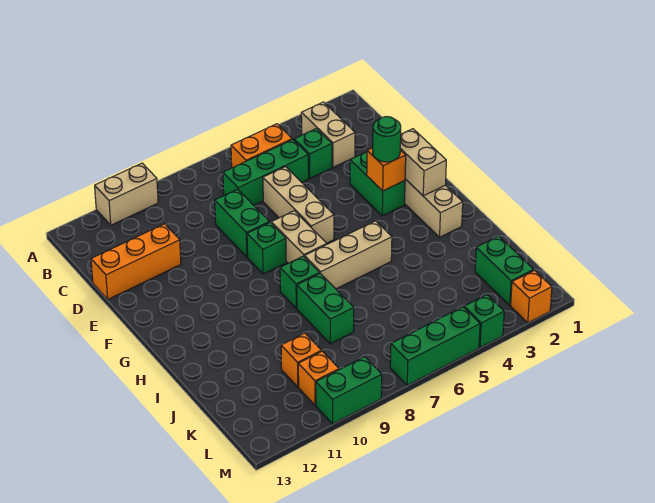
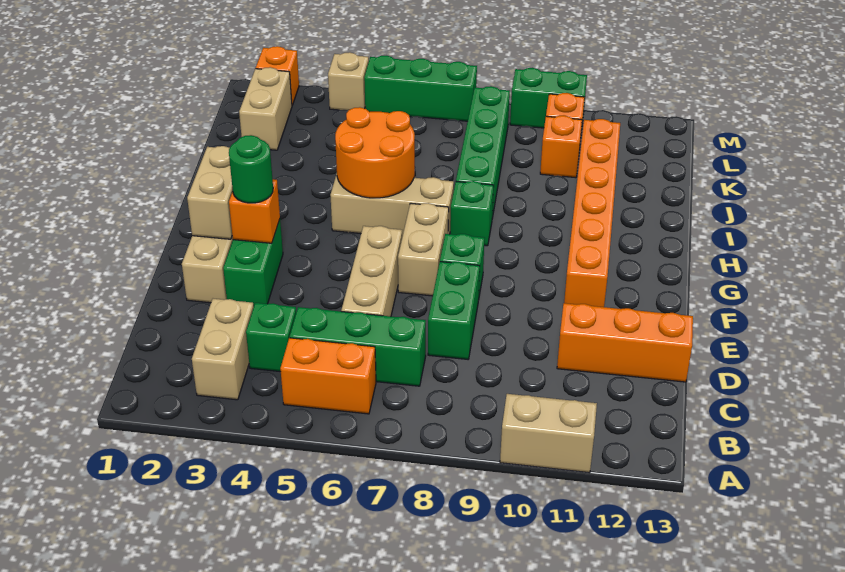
none -> orange 1x6 brick [564,119,620,307]
none -> orange 2x2 round brick [335,107,415,198]
green 1x2 brick [297,273,354,344] -> green 1x4 brick [456,86,510,218]
green 1x2 brick [475,236,534,305] -> tan 1x2 brick [239,67,292,150]
green 1x1 brick [464,295,504,348] -> tan 1x1 brick [328,52,369,111]

